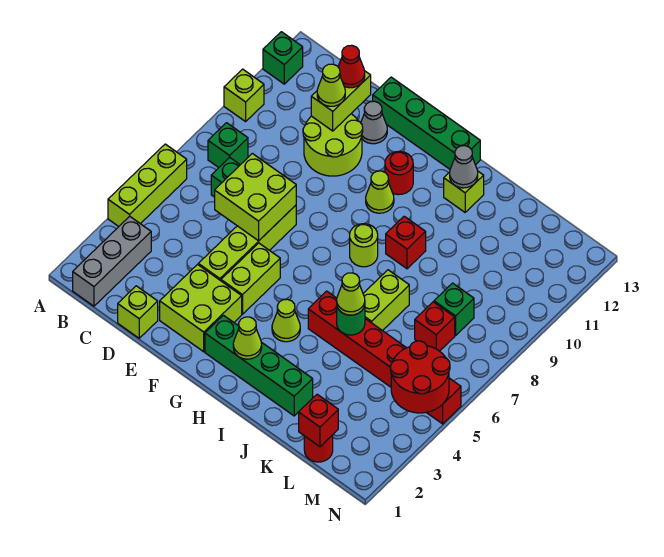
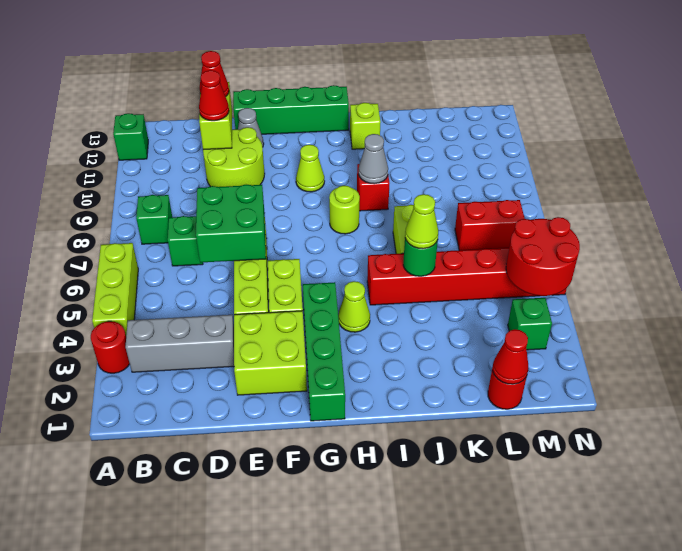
lime 1x1 brick [224,69,264,122] -> none
grey 1x3 brick [73,216,151,306] -> grey 1x3 brick turned to [126,315,234,372]
lime 1x1 brick [118,286,158,338] -> none
lime 2x2 brick [215,153,296,241] -> green 2x2 brick [196,185,266,263]
lime 1x1 cone [317,64,345,106] -> red 1x1 cone [199,70,229,121]
green 1x4 brick [205,315,313,416] -> green 1x4 brick turned to [303,282,345,421]
red 1x1 round brick [385,151,413,195] -> red 1x1 round brick moved to [91,321,130,373]
lime 1x1 cone [233,317,262,359] -> none
grey 1x1 cone [450,146,478,188] -> grey 1x1 cone moved to [359,134,388,184]
red 1x1 brick [299,394,338,447] -> red 1x1 cone [493,329,529,384]
red 1x1 brick [415,302,455,351] -> red 1x2 brick [455,200,525,251]
green 1x1 brick [434,283,474,336] -> green 1x1 brick moved to [508,298,552,350]

